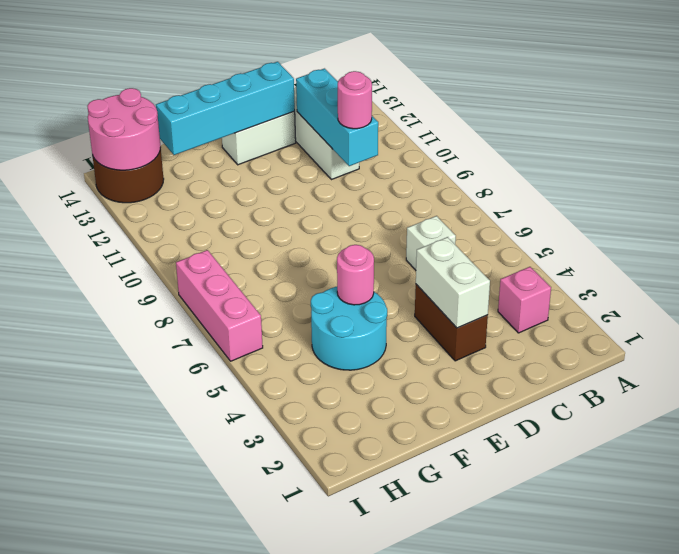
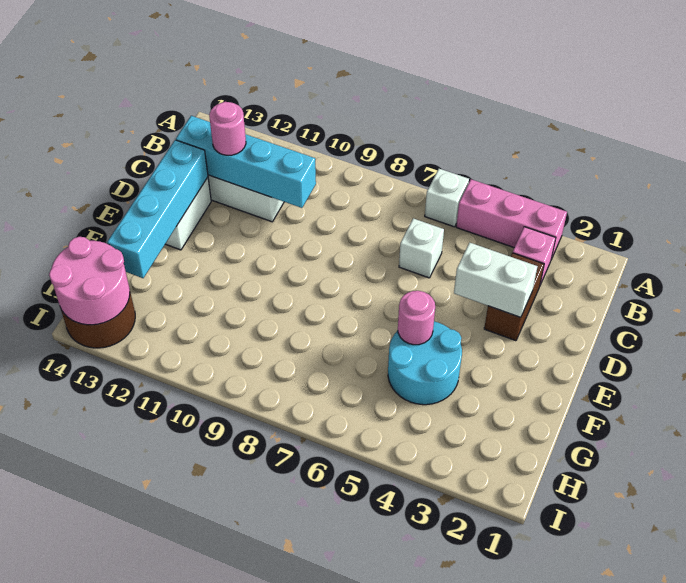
none -> white 1x1 brick [425,169,469,227]
cyan 1x3 brick [296,69,378,166] -> cyan 1x4 brick [176,116,316,208]
pink 1x1 round brick [338,71,372,129] -> pink 1x1 round brick moved to [209,102,246,155]
brown 1x2 brick [415,284,488,361] -> brown 1x2 brick turned to [484,253,544,341]
pink 1x3 brick [176,250,263,361] -> pink 1x3 brick moved to [456,179,567,259]

